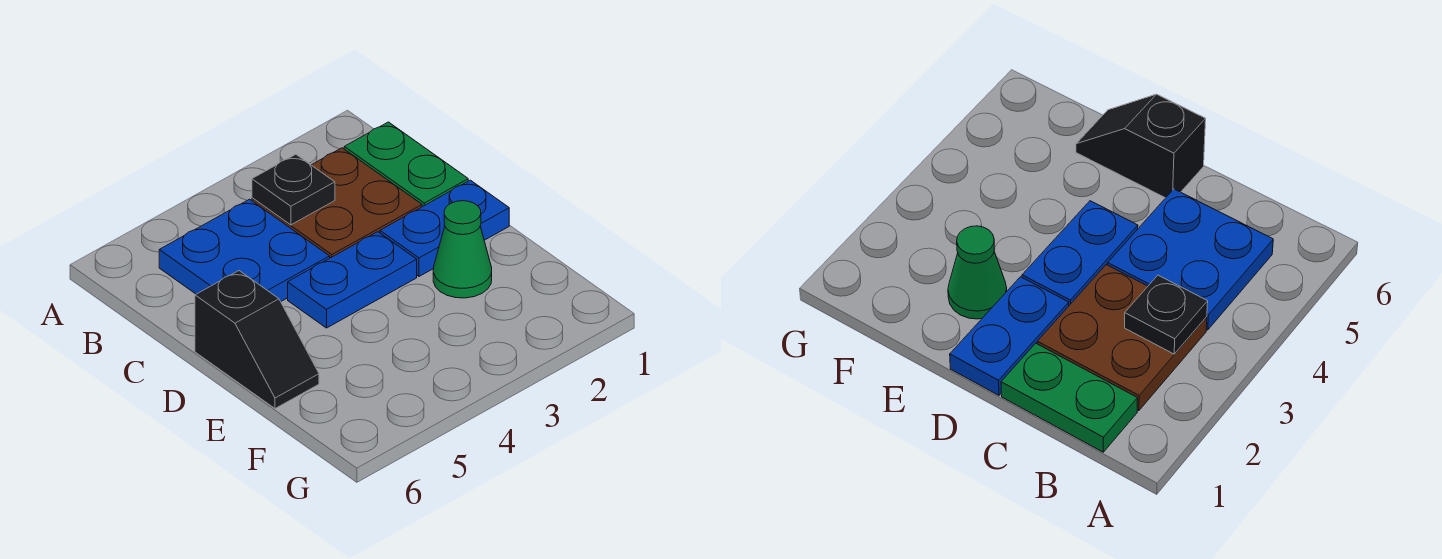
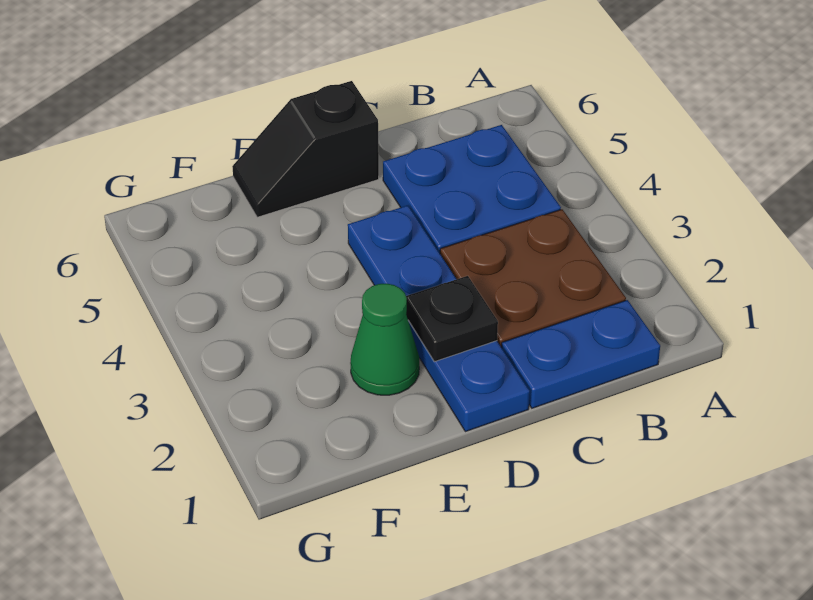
green 1x2 plate [344,122,468,207] -> blue 1x2 plate [502,300,660,408]
black 1x1 plate [252,154,335,225] -> black 1x1 plate moved to [406,276,498,362]

